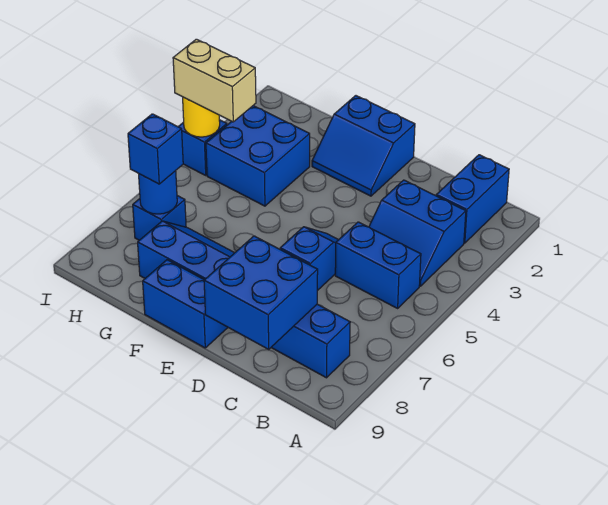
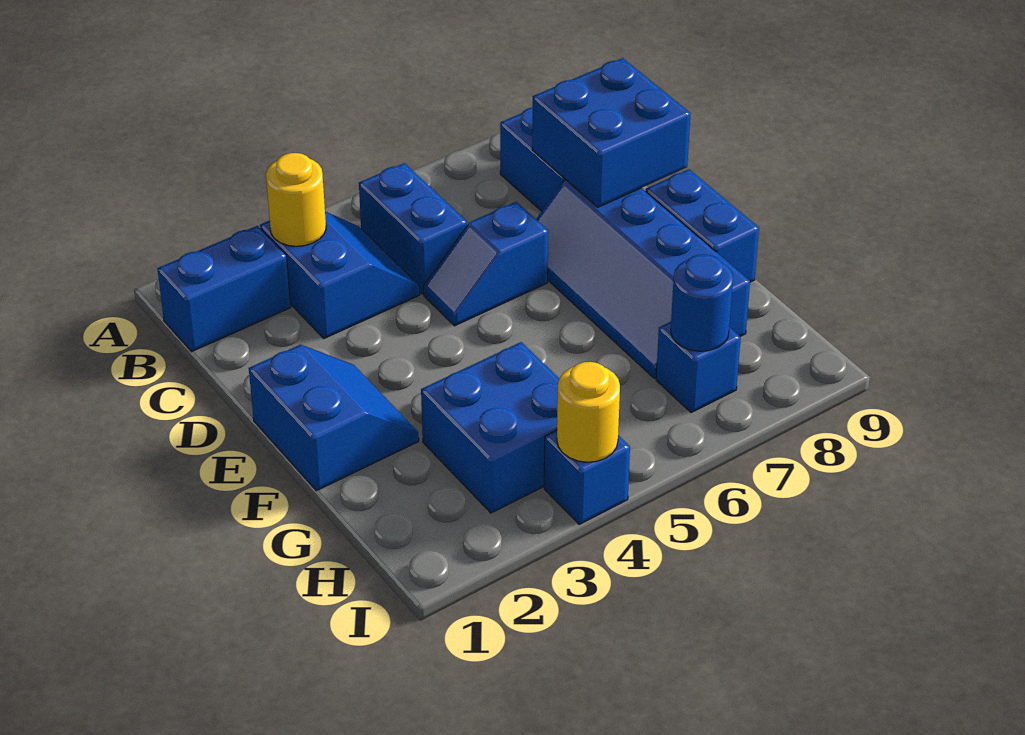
none -> yellow 1x1 round brick [266,153,326,246]
tan 1x2 brick [173,39,256,122] -> none
blue 1x1 brick [128,114,183,184] -> none

